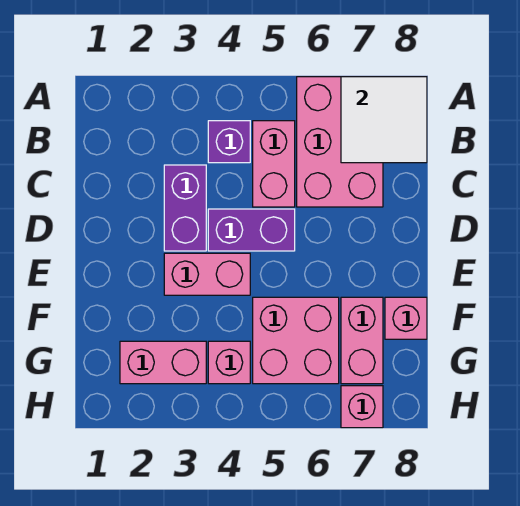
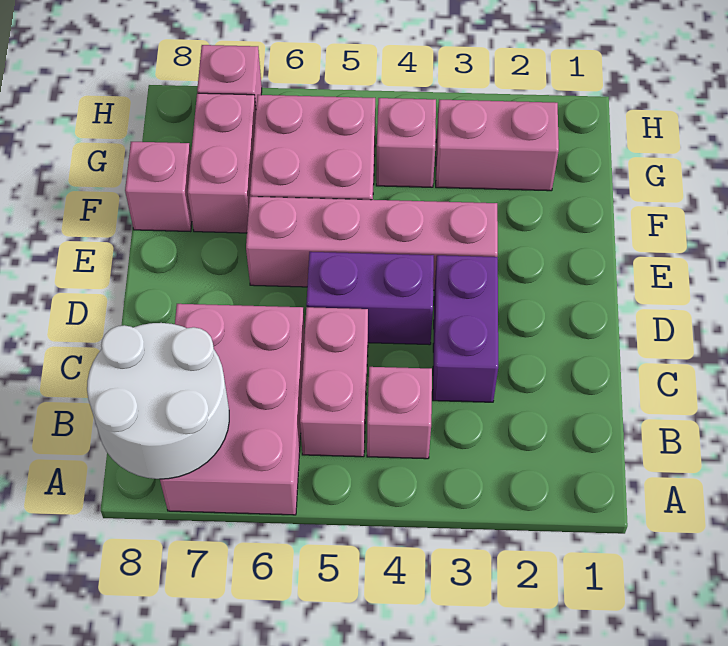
white 2x2 tile [341,77,427,163] -> white 2x2 round brick [87,323,229,479]
purple 1x1 brick [208,121,250,163] -> pink 1x1 brick [367,367,432,459]
pink 1x2 brick [164,253,250,295] -> pink 1x4 brick [246,197,498,290]

